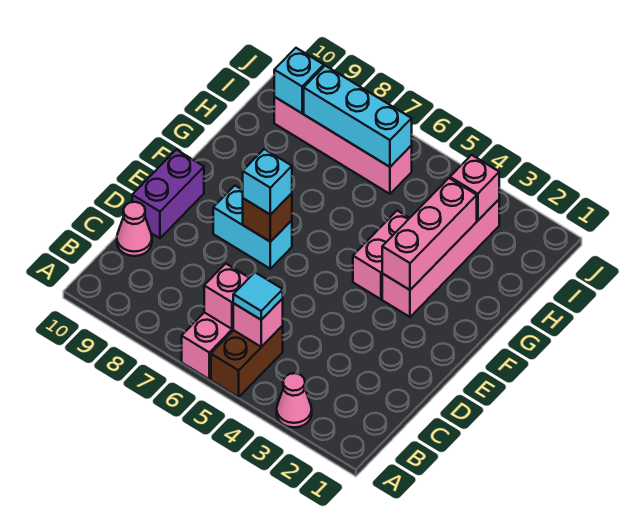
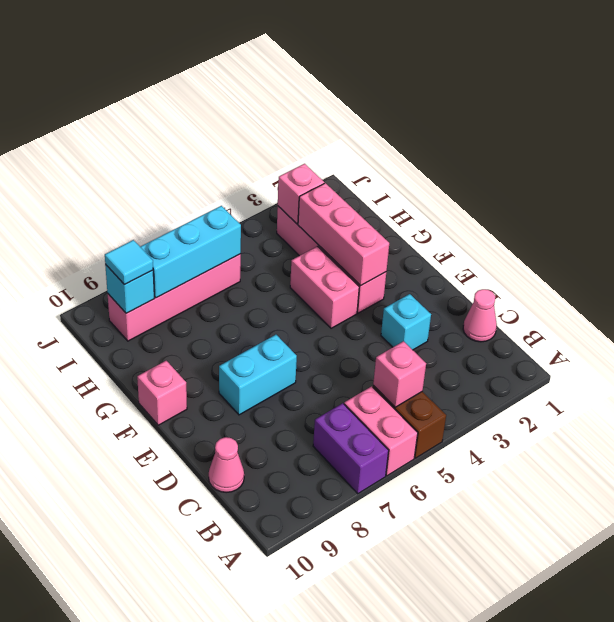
pink 1x1 cone [277,373,312,427] -> pink 1x1 cone moved to [463,289,497,342]
cyan 1x1 tile [233,272,283,320] -> cyan 1x1 tile moved to [105,240,153,285]
pink 1x1 brick [204,264,249,329] -> pink 1x1 brick moved to [137,361,187,425]
purple 1x2 brick [132,150,204,238] -> purple 1x2 brick moved to [313,403,389,494]
brown 1x1 brick [243,193,292,242] -> none
cyan 1x1 brick [243,149,292,215] -> cyan 1x1 brick moved to [381,294,431,350]

